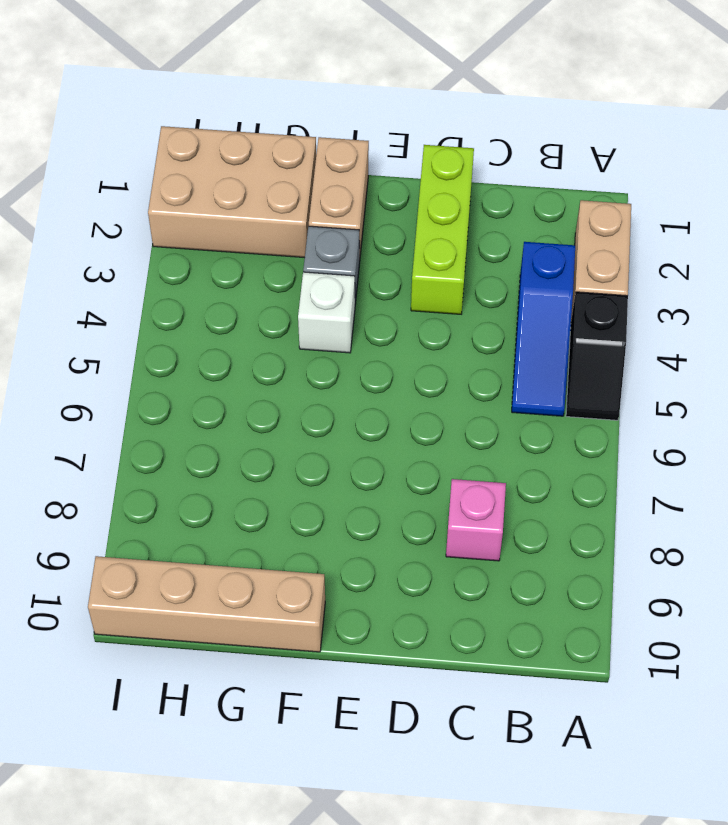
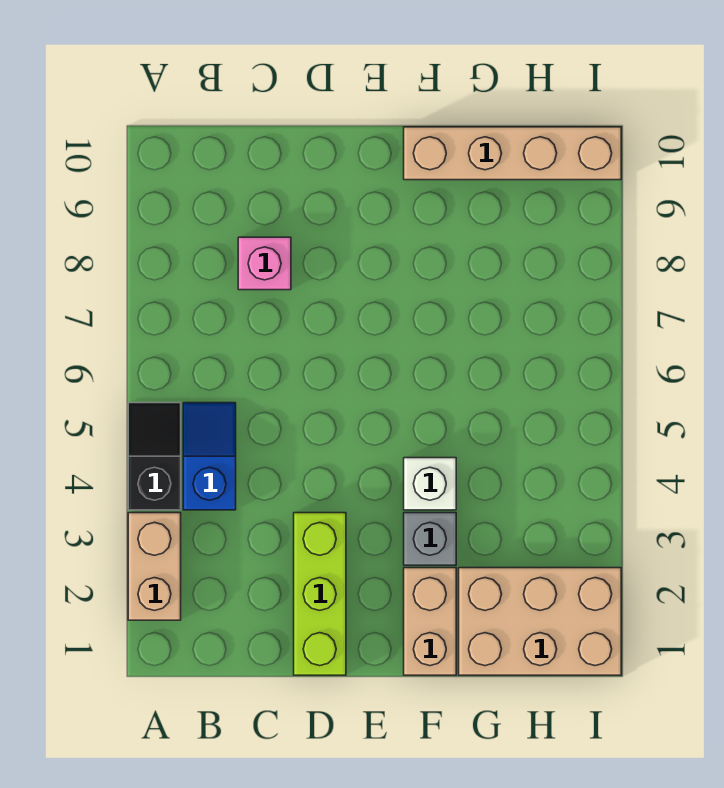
blue 1x3 slope [512,242,575,416] -> blue 1x2 slope [183,403,236,510]

